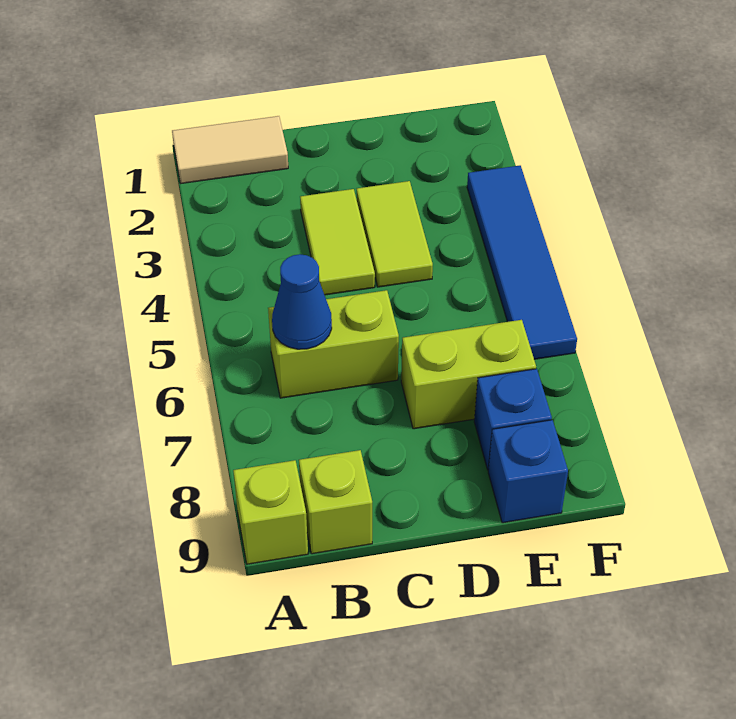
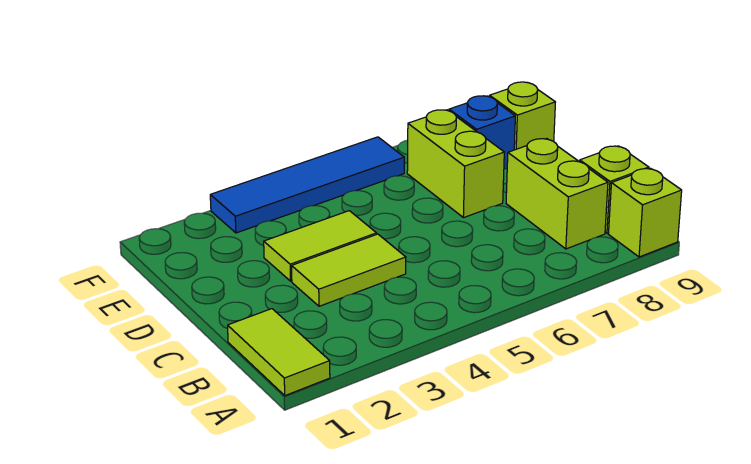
tan 1x2 tile [172,116,288,183] -> lime 1x2 tile [228,309,330,396]
lime 1x2 brick [268,290,399,398] -> lime 1x2 brick moved to [506,139,608,249]
blue 1x1 cone [272,254,332,349] -> none
blue 1x1 brick [488,420,568,523] -> lime 1x1 brick [490,82,555,150]

